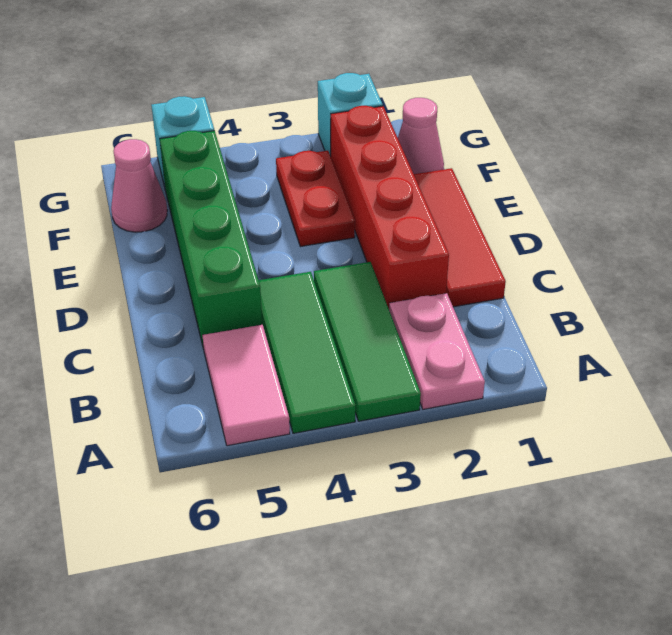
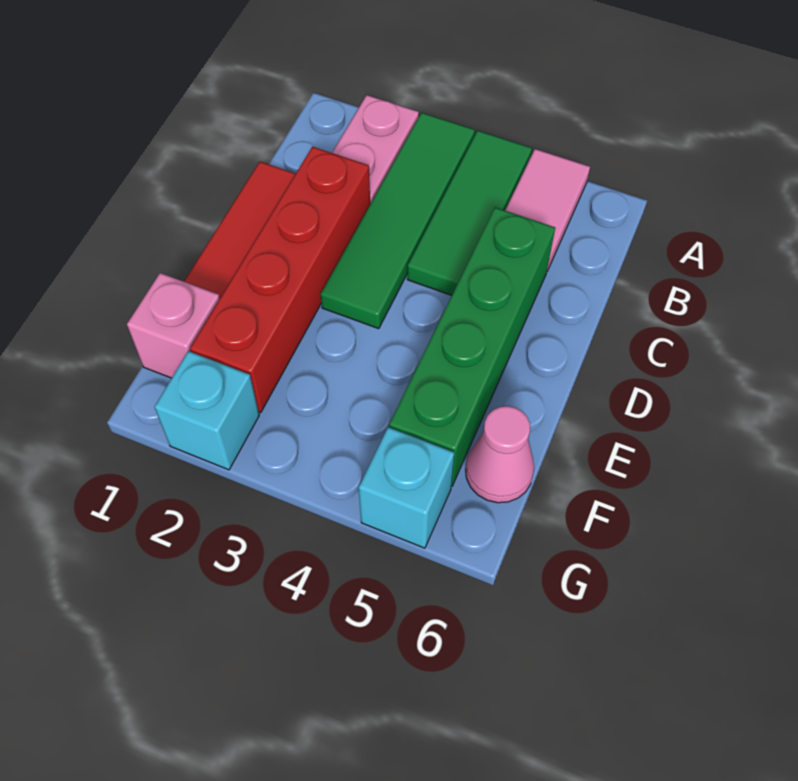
green 1x3 tile [314,262,421,421] -> green 1x4 tile [321,113,475,329]
red 1x2 plate [276,151,355,247] -> none
pink 1x1 cone [398,98,444,174] -> pink 1x1 brick [127,273,220,378]

